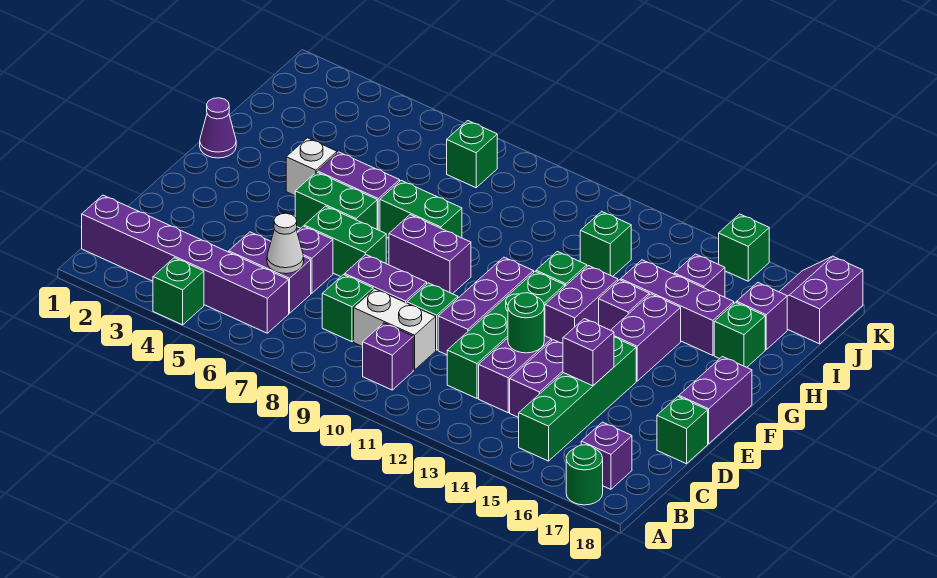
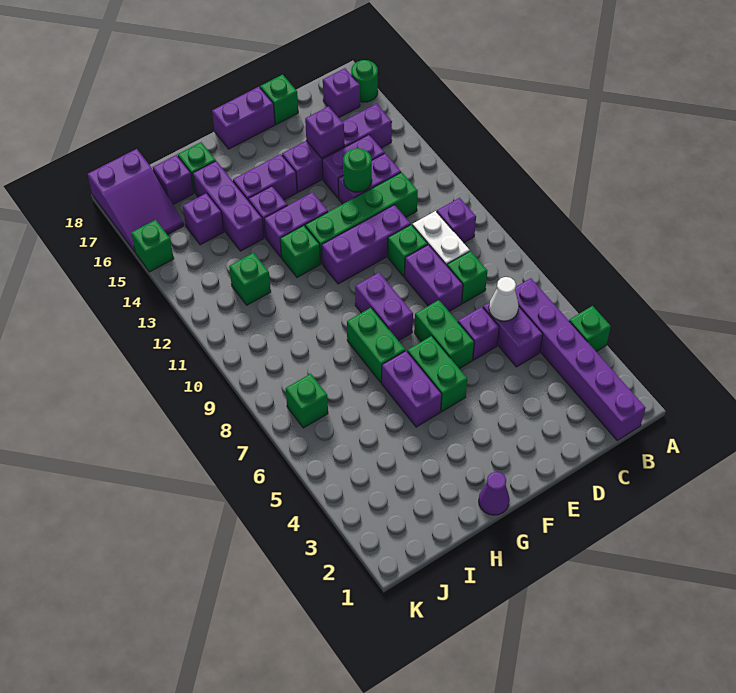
green 1x4 brick [519,337,636,461] -> purple 1x4 brick [282,104,392,192]
white 1x1 brick [286,138,337,196] -> none
purple 2x2 slope [779,256,863,344] -> purple 2x3 slope [88,149,184,252]

